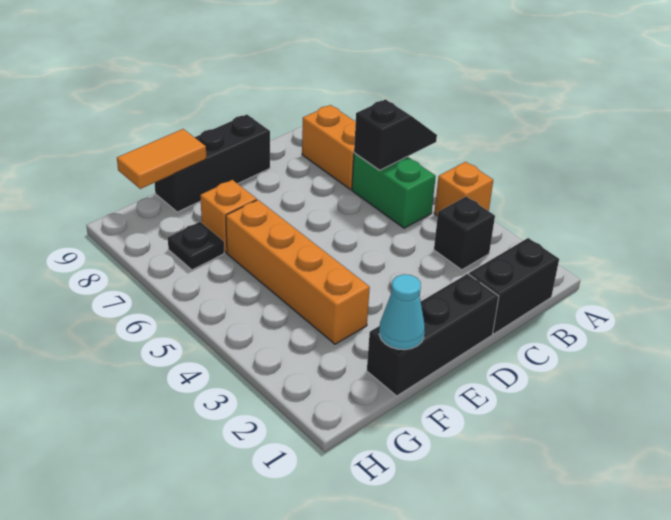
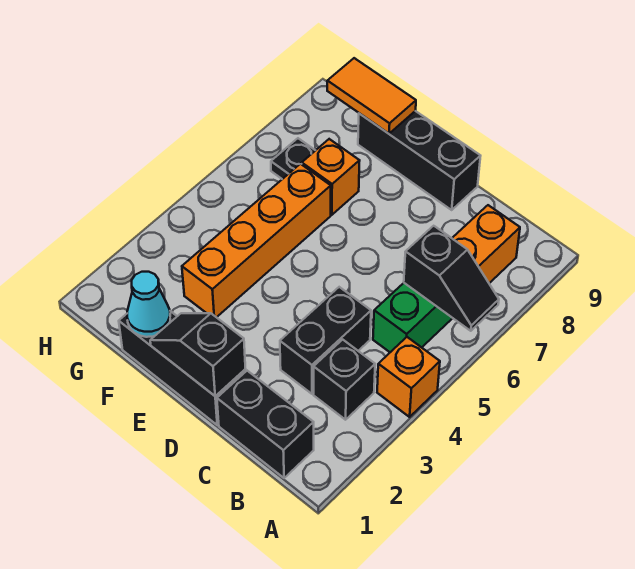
none -> black 1x2 brick [280,287,371,394]
none -> black 1x2 slope [150,313,245,396]

